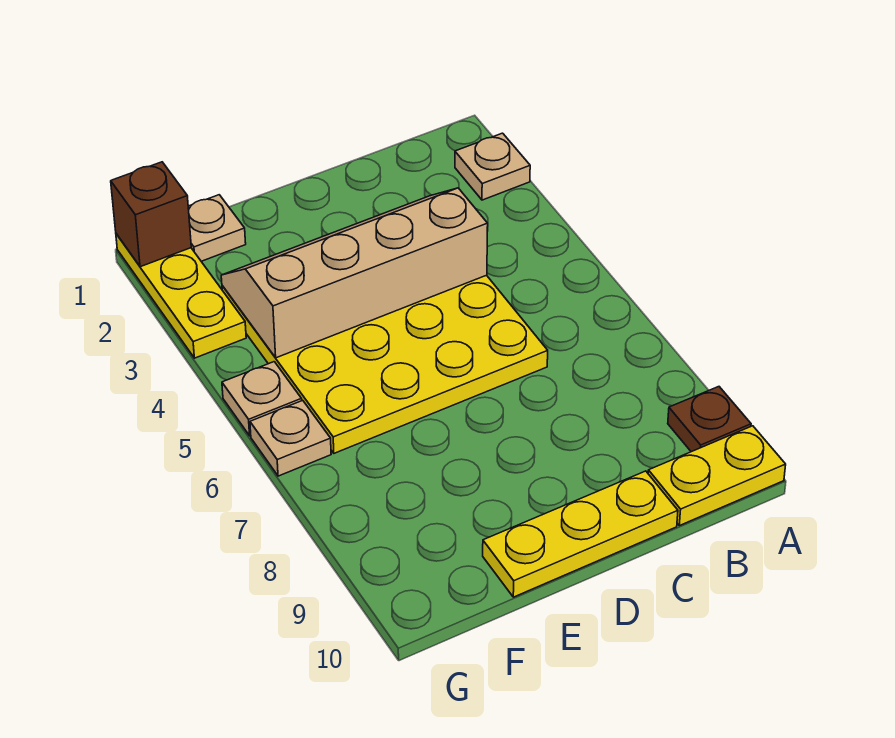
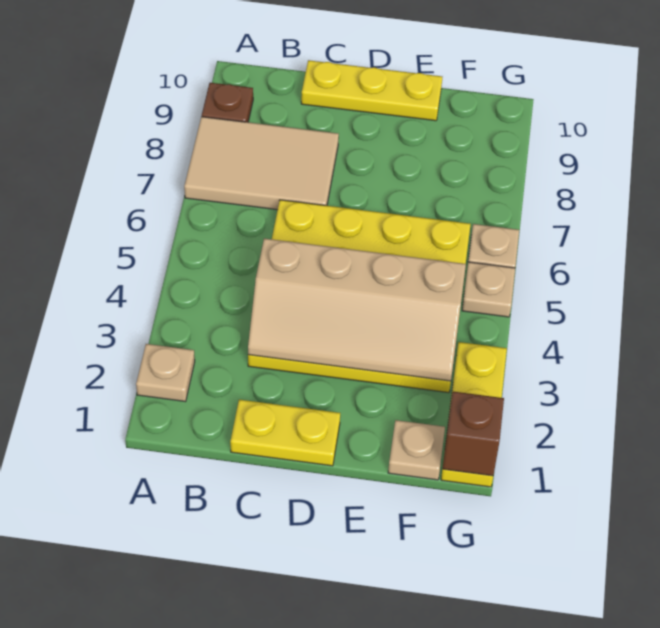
none -> tan 2x3 tile [184,117,339,210]
yellow 1x2 plate [648,426,786,526] -> yellow 1x2 plate moved to [230,400,340,466]

